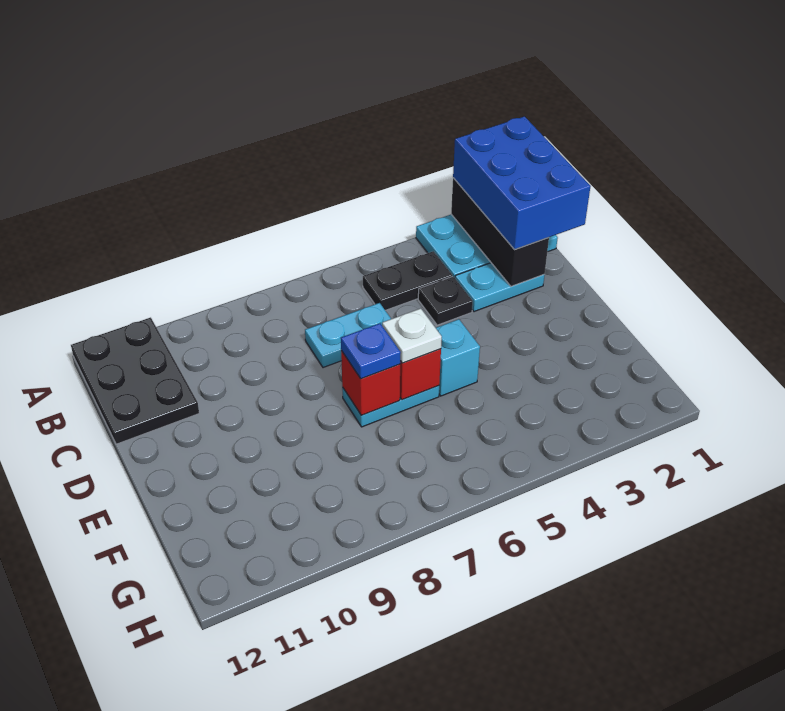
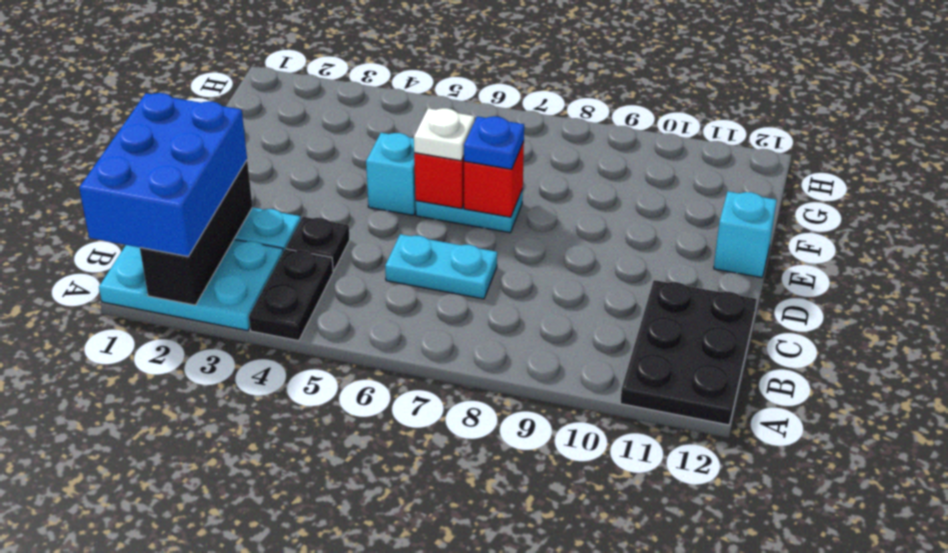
black 1x2 plate [363,251,452,310] -> black 1x2 plate turned to [249,249,333,341]
none -> cyan 1x1 brick [714,191,777,278]

